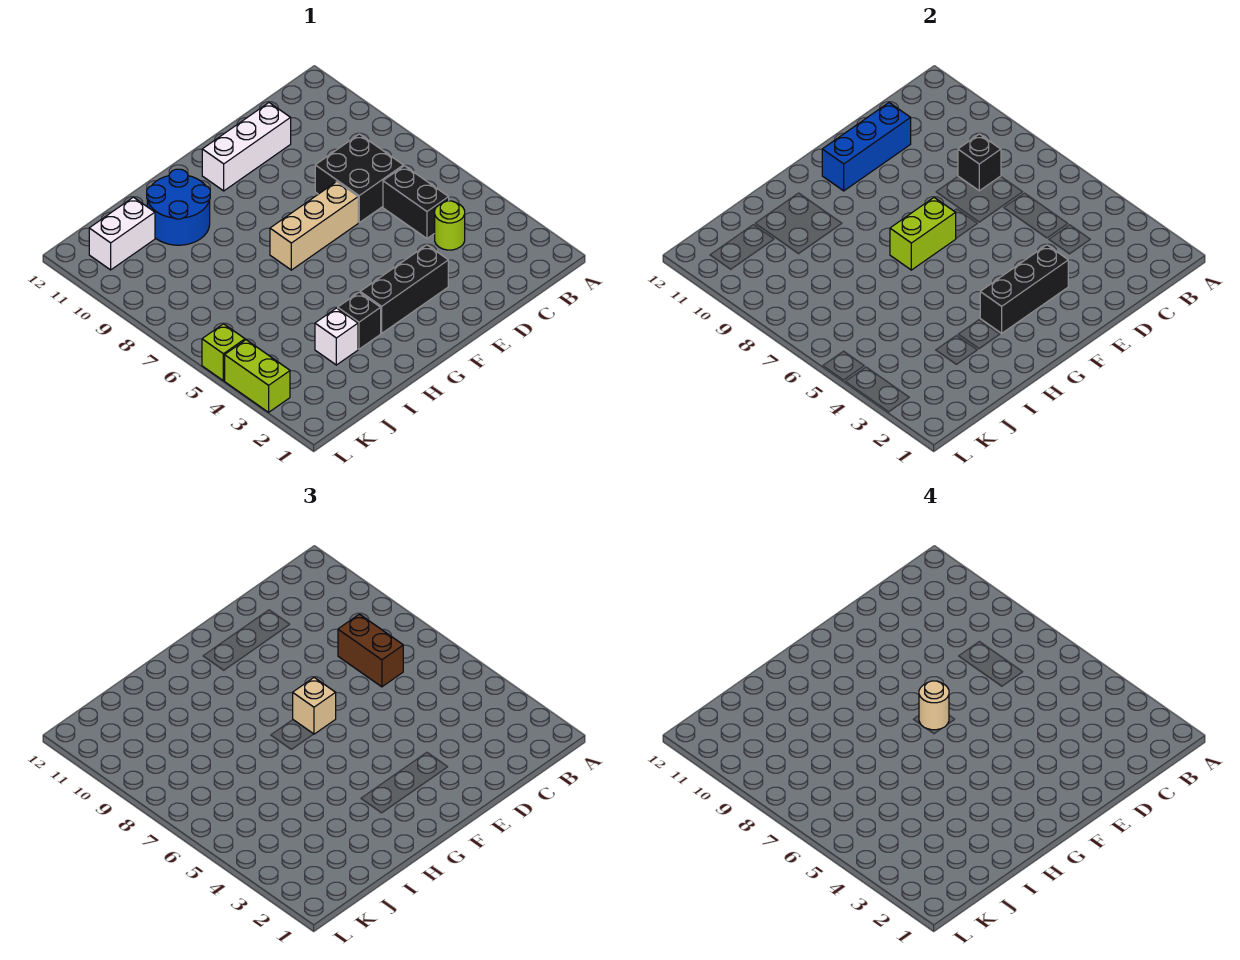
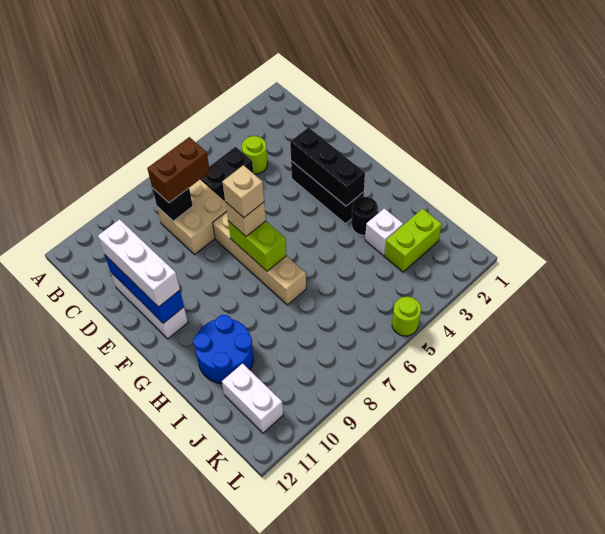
black 2x2 brick [315,134,403,222] -> tan 2x2 brick [157,180,227,254]
none -> white 1x3 brick [98,219,180,307]
tan 1x3 brick [270,182,358,270] -> tan 1x4 brick [213,211,306,305]
tan 1x1 round brick [919,681,949,730] -> tan 1x1 brick [222,165,264,218]
black 1x1 brick [338,292,381,349] -> black 1x1 round brick [352,197,378,235]
lime 1x2 brick [225,340,290,412] -> lime 1x2 brick moved to [384,209,442,272]
lime 1x1 brick [202,324,245,381] -> lime 1x1 round brick [392,297,421,336]

